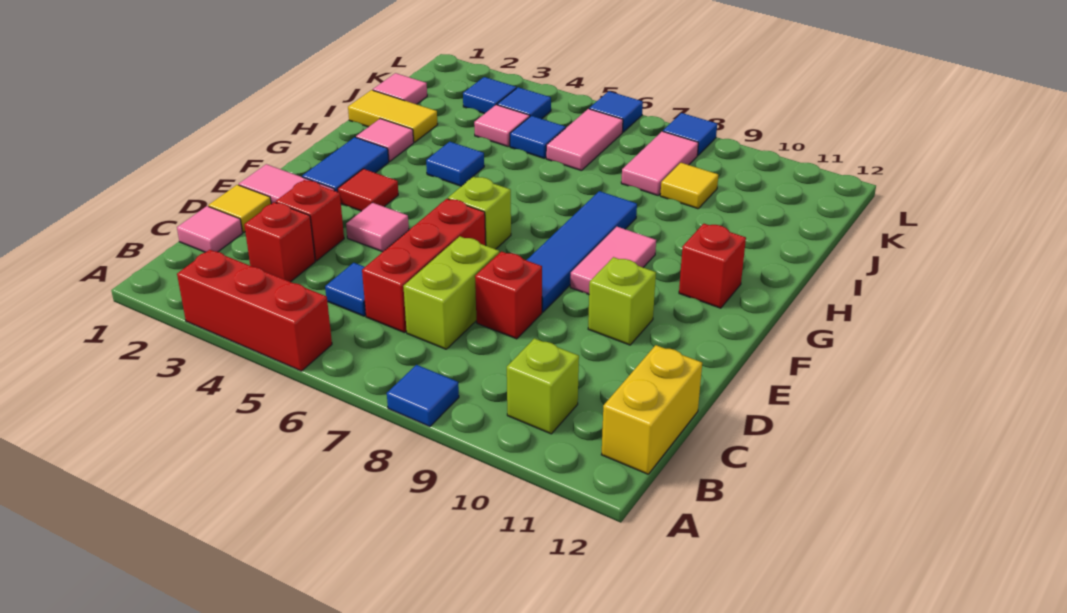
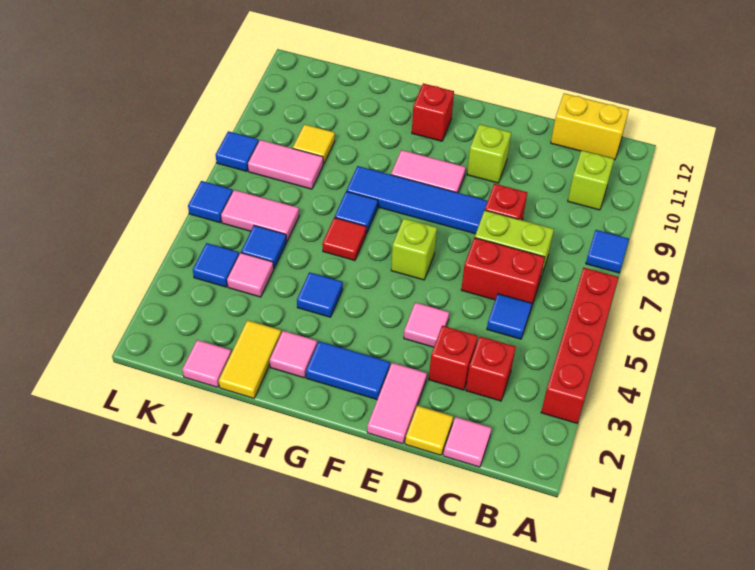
red 1x3 brick [177,250,332,371] -> red 1x4 brick [541,268,619,423]
red 1x3 brick [362,199,486,333] -> red 1x2 brick [461,238,545,307]
red 1x1 tile [338,169,398,211] -> red 1x1 tile moved to [322,217,366,261]
blue 1x1 tile [463,77,516,114] -> blue 1x1 tile moved to [335,191,378,234]

